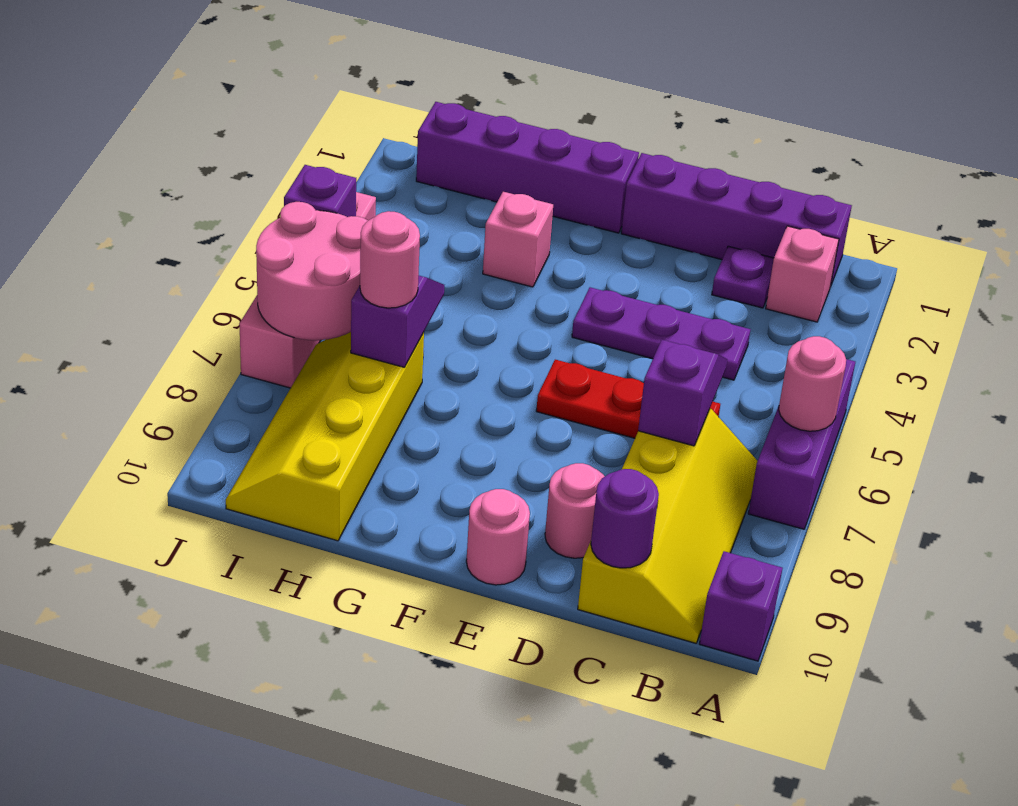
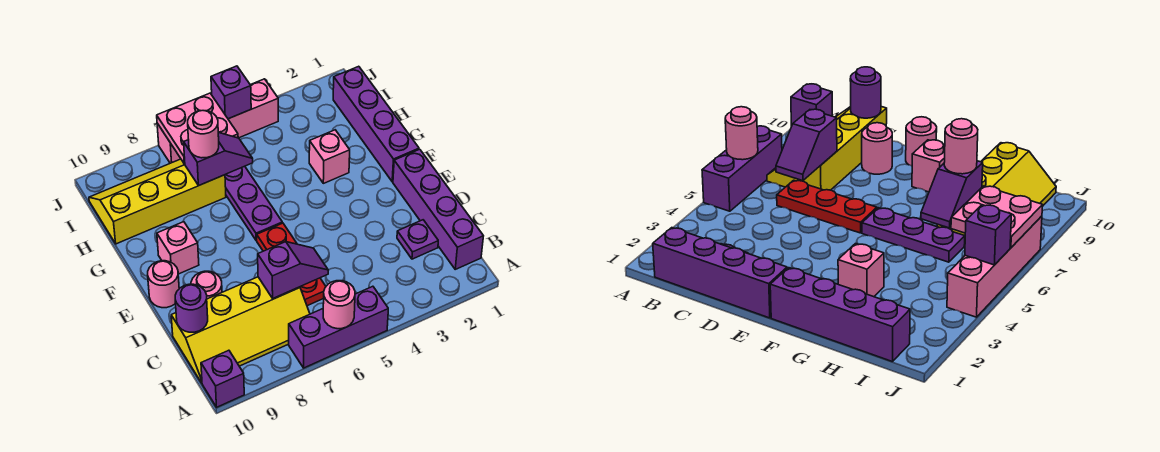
pink 1x1 brick [766,226,839,322] -> pink 1x1 brick moved to [157,222,199,274]
purple 1x3 plate [572,287,751,380] -> purple 1x3 plate moved to [225,166,282,240]
pink 2x2 round brick [256,202,368,340] -> pink 2x2 plate [157,93,238,164]

